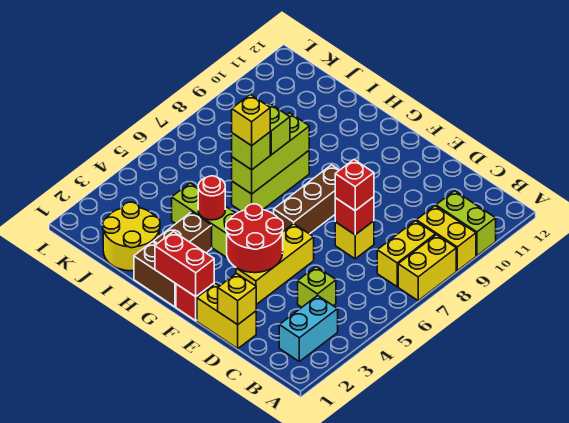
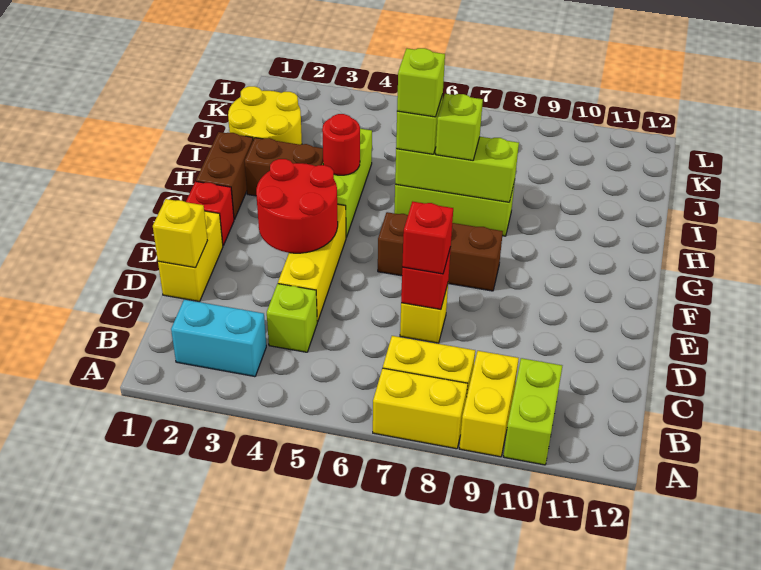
yellow 1x3 brick [236,224,314,305] -> yellow 1x3 brick turned to [278,204,346,322]
red 1x2 brick [155,232,214,297] -> none
yellow 1x1 brick [232,94,270,146] -> lime 1x1 brick [397,48,445,117]

